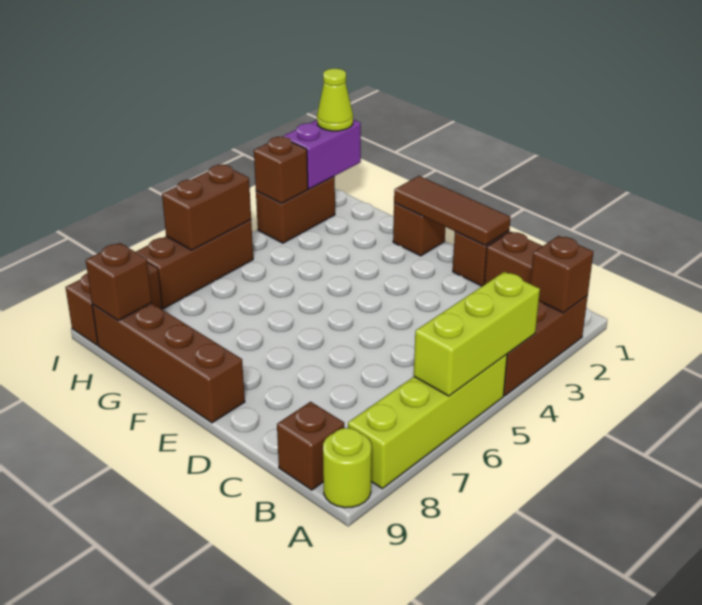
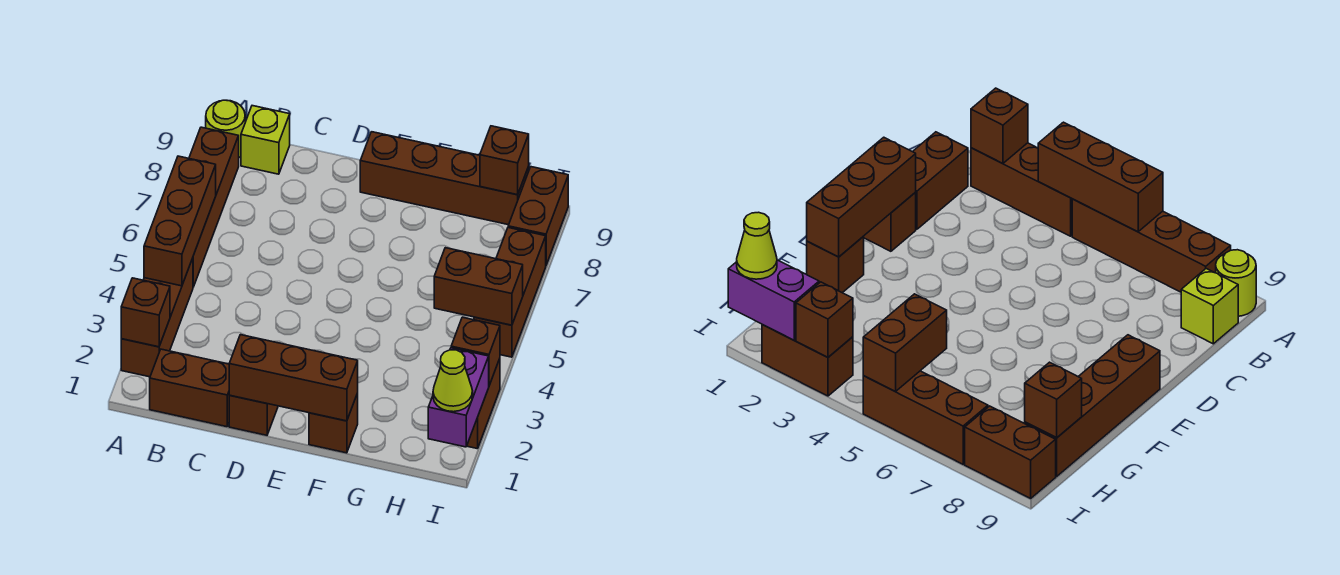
lime 1x3 brick [414,272,540,396] -> brown 1x3 brick [144,156,216,286]
lime 1x4 brick [348,354,507,489] -> brown 1x4 brick [189,127,239,287]
brown 1x1 brick [277,402,344,490] -> lime 1x1 brick [241,106,290,174]
brown 1x3 tile [394,176,511,245] -> brown 1x3 brick [229,335,358,421]
brown 1x2 brick [162,165,251,250] -> brown 1x2 brick turned to [434,248,523,325]

